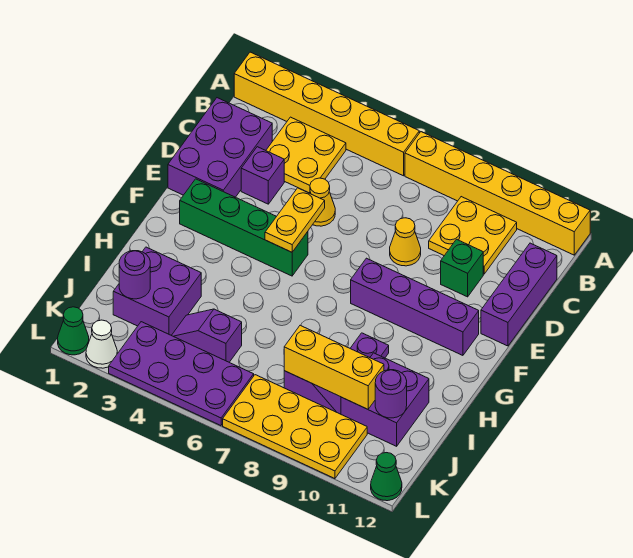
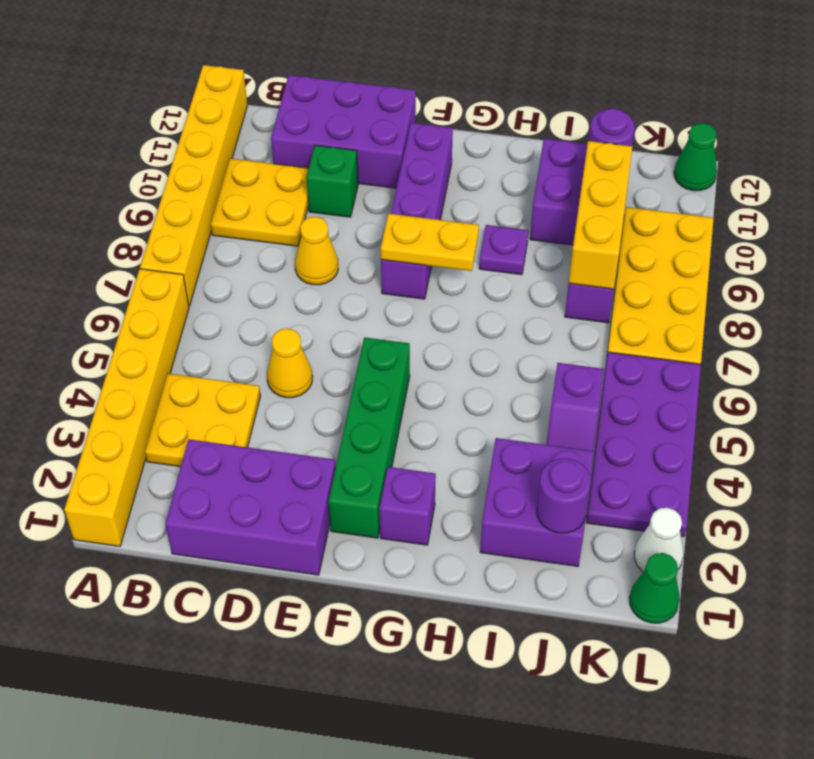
purple 1x3 brick [481,243,557,346] -> purple 2x3 brick [271,75,416,188]
purple 1x1 brick [241,147,284,204] -> purple 1x1 brick moved to [379,467,436,545]
yellow 1x2 plate [265,188,325,252] -> yellow 1x2 plate moved to [381,214,479,271]

